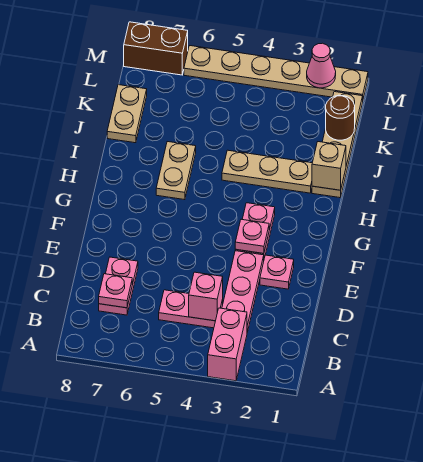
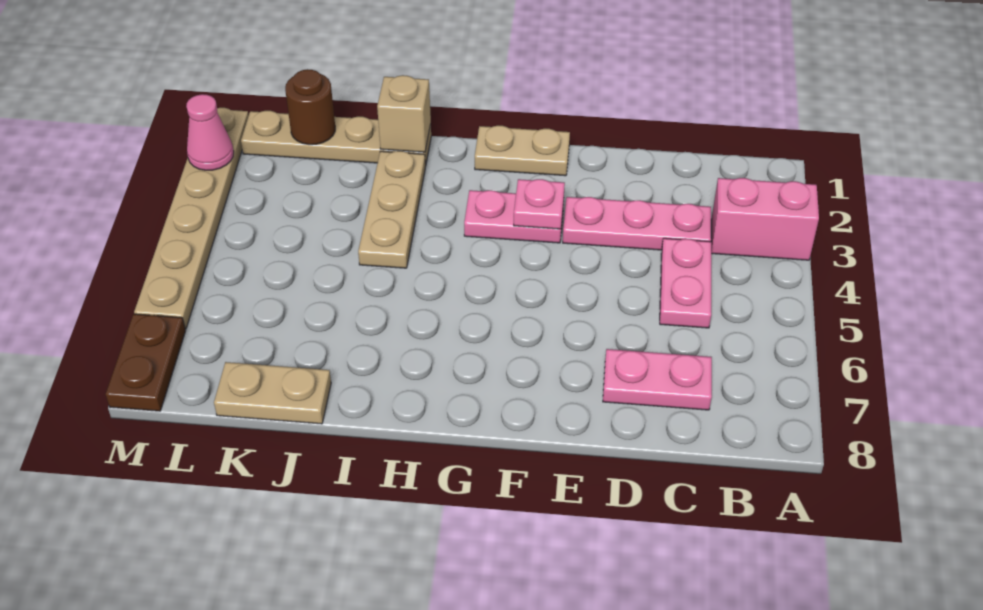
pink 1x1 brick [189,272,223,321] -> none
pink 1x1 plate [99,274,132,308] -> none
pink 1x1 plate [260,255,294,289] -> none
tan 1x2 plate [156,142,196,200] -> tan 1x2 plate moved to [475,125,570,176]
brown 1x2 brick [124,22,188,75] -> brown 1x2 plate [106,314,185,411]

